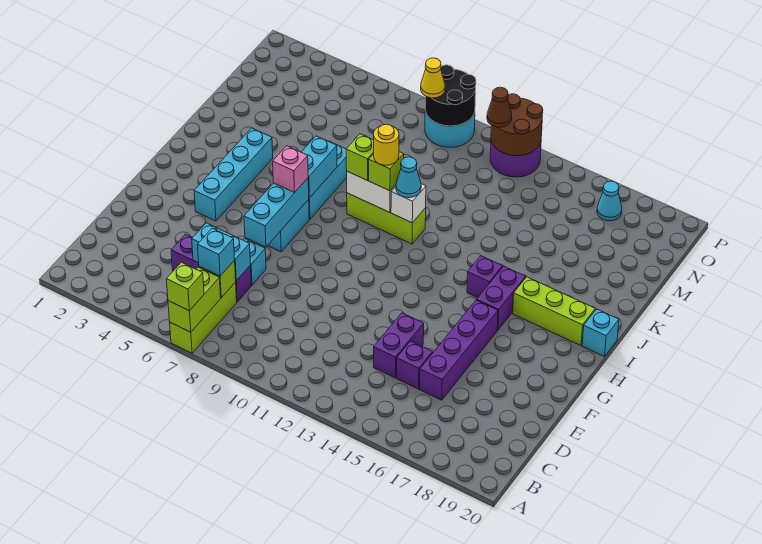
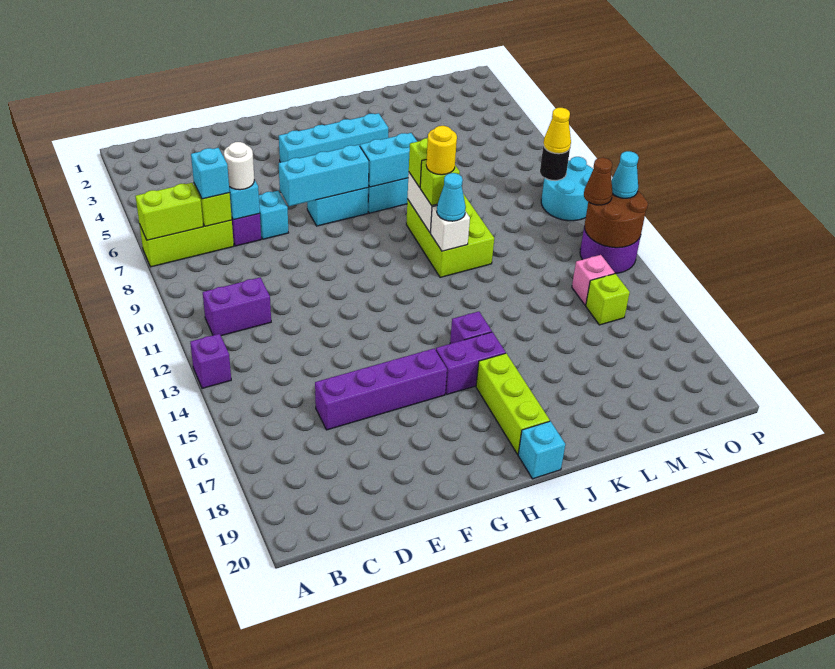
lime 1x1 brick [166,262,204,311] -> lime 1x1 brick moved to [586,274,630,325]
none -> white 1x1 round brick [224,142,254,190]
purple 1x2 brick [374,313,424,378] -> purple 1x2 brick moved to [203,278,271,336]
purple 1x1 brick [397,341,433,389] -> purple 1x1 brick moved to [190,334,231,388]
pink 1x1 brick [273,146,308,193] -> pink 1x1 brick moved to [572,255,615,305]
lime 1x3 brick [347,193,426,244] -> lime 2x3 brick [406,194,494,278]
black 2x2 round brick [425,65,476,126] -> black 1x1 round brick [540,144,570,181]
cyan 1x1 cone [597,181,622,221] -> cyan 1x1 cone moved to [612,151,639,198]

